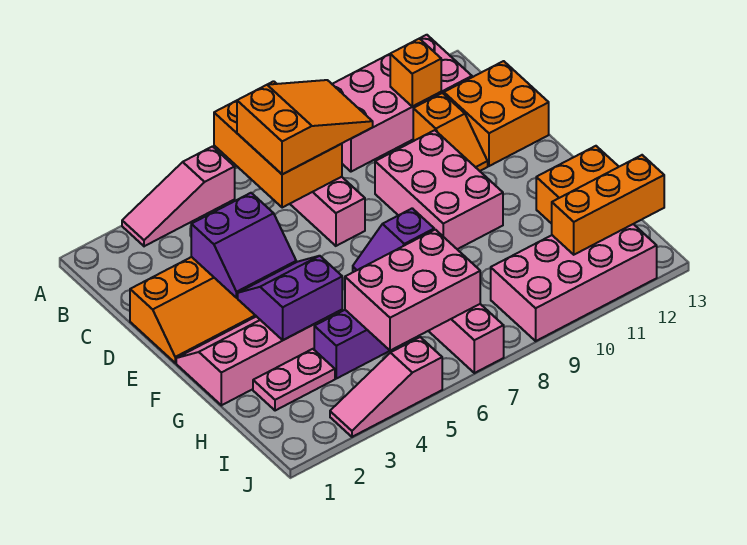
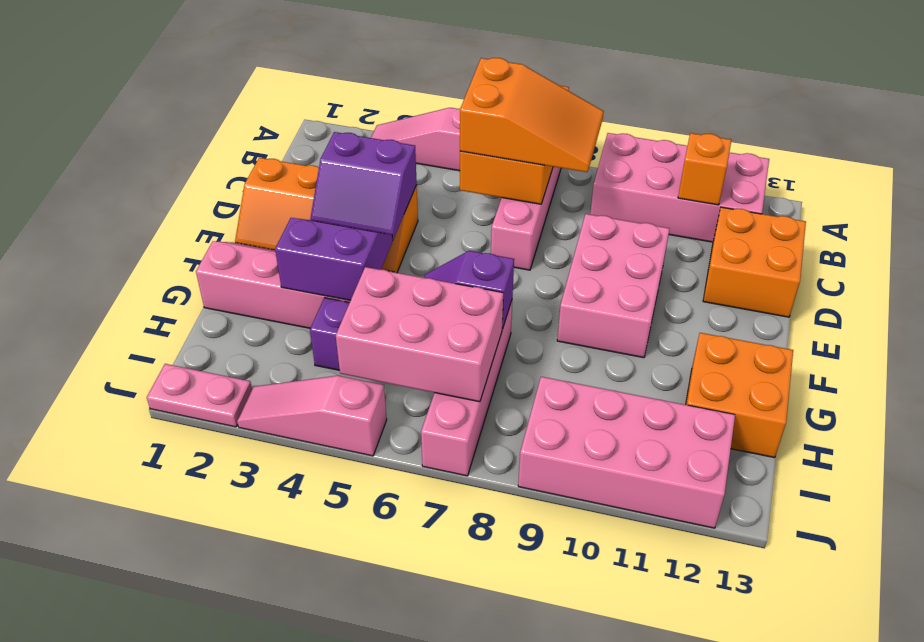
orange 1x2 slope [413,93,488,171] -> none
pink 1x2 plate [253,349,335,411] -> pink 1x2 plate moved to [147,364,252,427]
orange 1x3 brick [552,155,664,255] -> none

